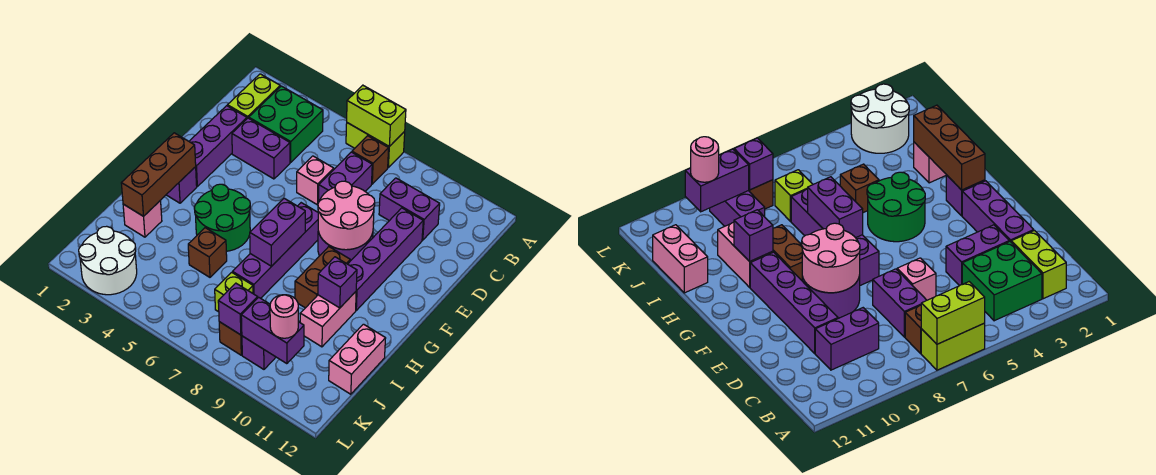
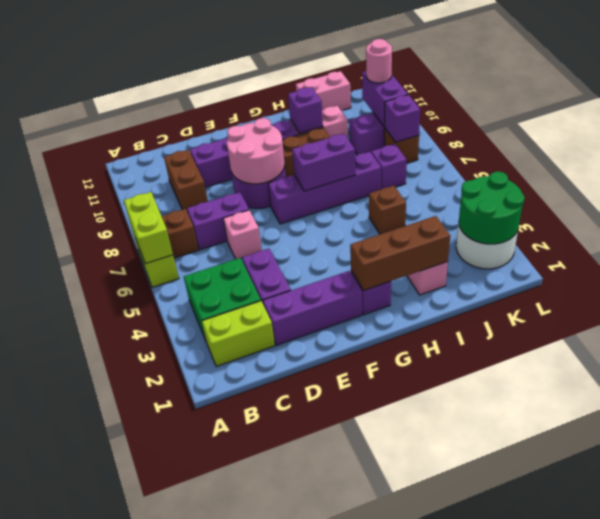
purple 1x2 brick [379,178,440,240] -> brown 1x2 brick [164,150,208,212]
green 2x2 round brick [194,184,250,251] -> green 2x2 round brick moved to [459,171,525,244]
lime 1x1 brick [215,272,253,312] -> purple 1x1 brick [371,144,407,189]

